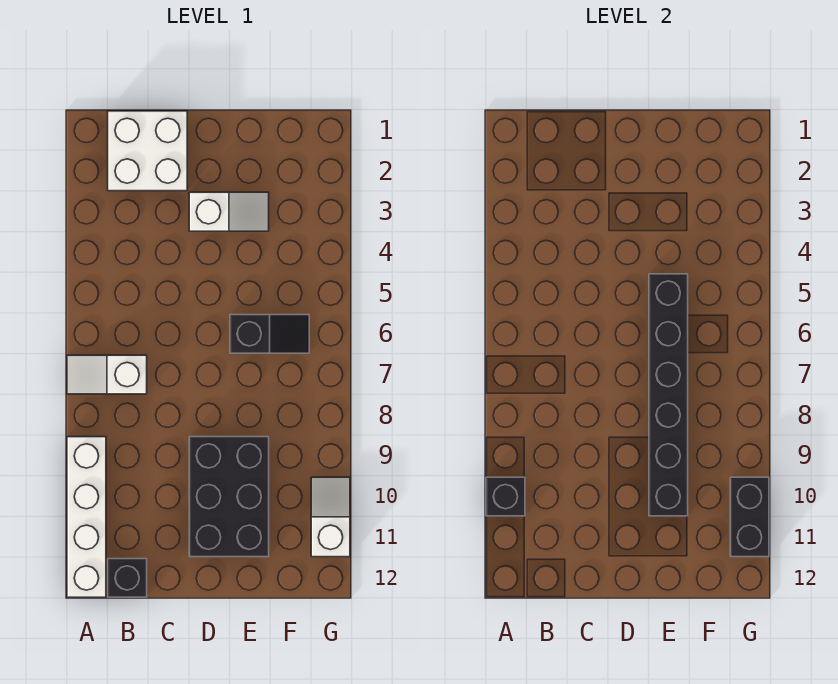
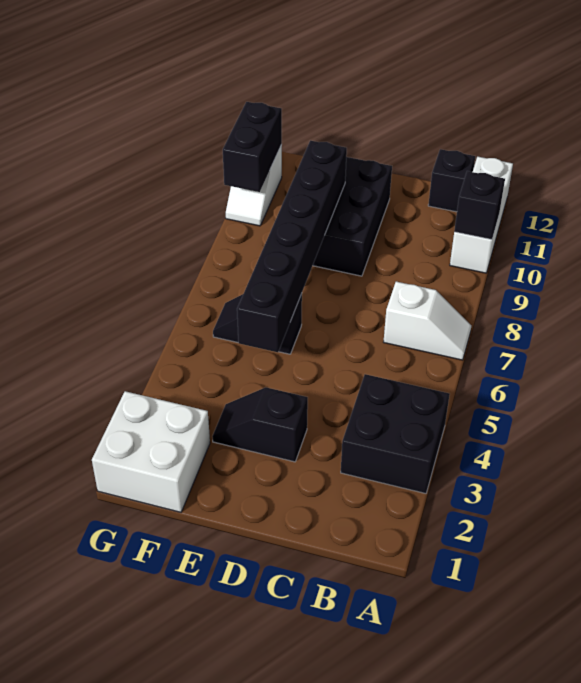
none -> black 2x2 brick [341,374,450,493]
white 1x4 brick [67,437,106,597] -> white 1x3 brick [450,157,513,273]
white 2x2 brick [108,111,187,191] -> white 2x2 brick moved to [92,391,210,512]
white 1x2 slope [189,192,269,231] -> black 1x2 slope [212,388,308,462]

